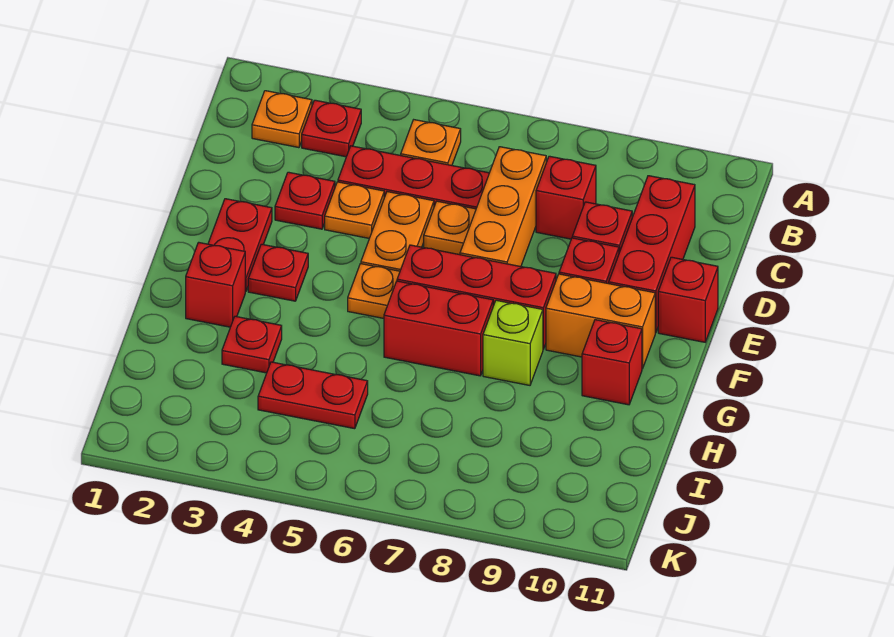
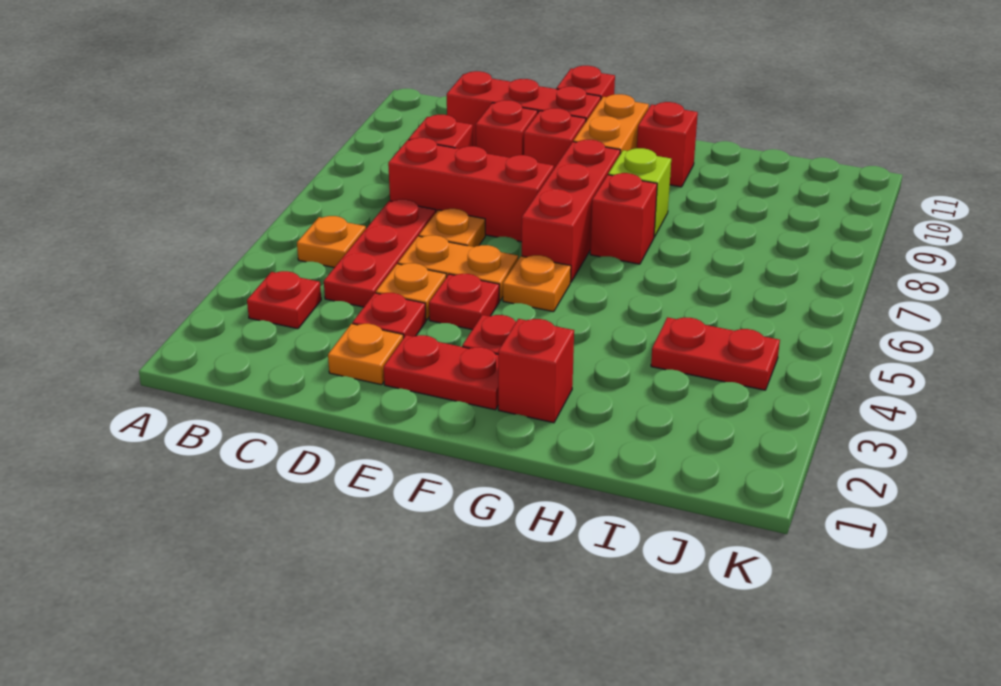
orange 1x1 plate [252,91,312,148] -> orange 1x1 plate moved to [328,324,403,385]
orange 1x3 brick [460,147,546,266] -> red 1x3 brick [388,138,554,242]
red 1x2 brick [384,281,493,376] -> red 1x1 brick [590,173,657,264]
red 1x1 plate [222,316,282,373] -> red 1x1 plate moved to [429,274,499,330]
red 1x2 plate [258,362,368,429] -> red 1x2 plate turned to [651,317,780,390]

